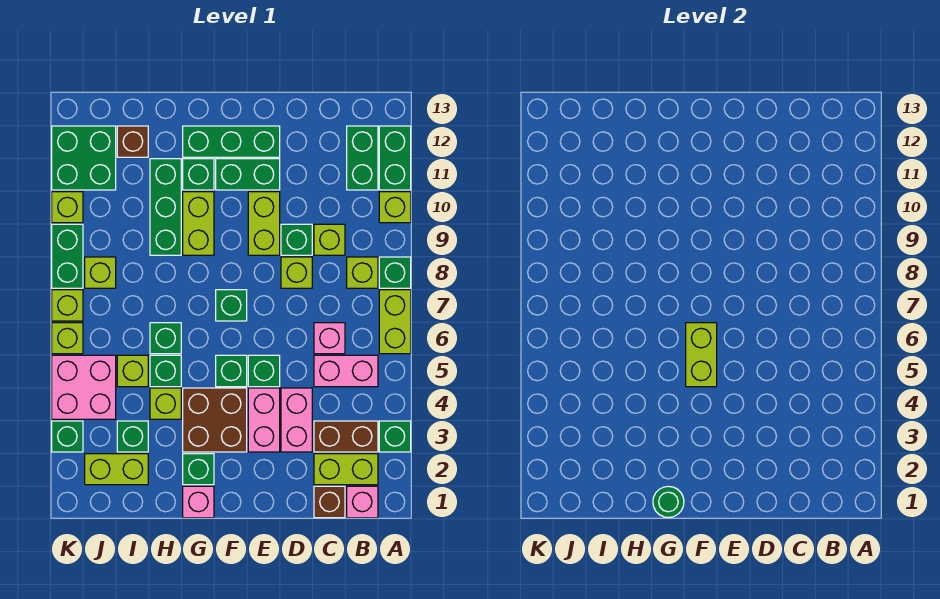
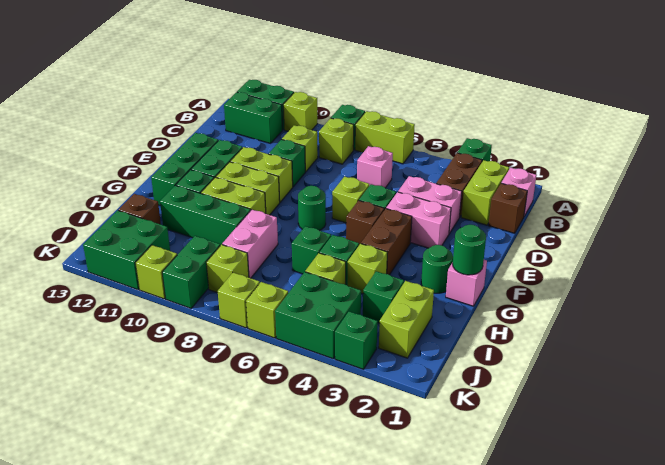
pink 1x2 brick [314,355,378,387] -> pink 1x2 brick moved to [222,210,278,278]
lime 1x1 brick [281,257,312,288] -> lime 1x1 brick moved to [332,176,369,223]
brown 2x2 brick [183,388,247,452] -> brown 1x2 brick [361,209,412,275]
green 1x1 brick [216,355,247,387] -> brown 1x1 brick [346,200,384,245]
lime 1x2 brick [686,323,717,387] -> lime 1x2 brick moved to [216,162,280,215]
green 1x1 brick [216,290,247,321] -> green 1x1 round brick [298,186,326,231]
green 1x1 brick [183,454,214,485] -> green 1x1 round brick [421,245,453,293]
pink 2x2 brick [52,355,116,419] -> green 2x2 brick [275,272,361,359]
green 1x2 brick [52,224,83,288] -> green 1x2 brick turned to [162,236,220,308]

